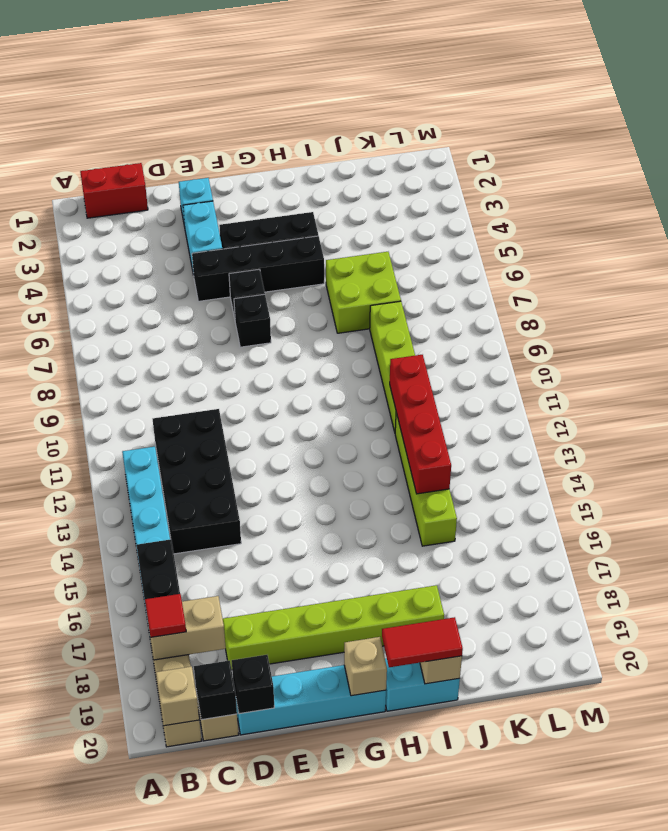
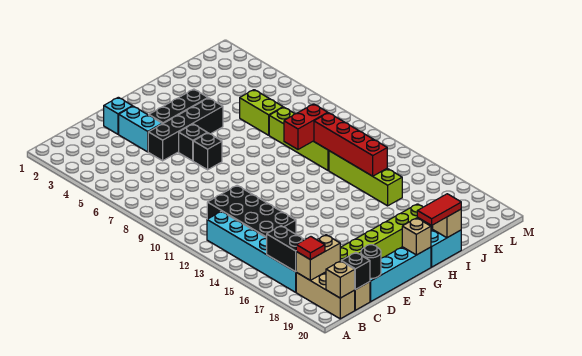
red 1x2 brick [80,163,148,218] -> red 1x2 brick moved to [284,104,328,149]
black 1x1 brick [232,655,274,714] -> black 1x1 round brick [361,245,381,278]
lime 2x2 brick [326,252,401,333] -> lime 1x2 brick [240,90,283,135]

